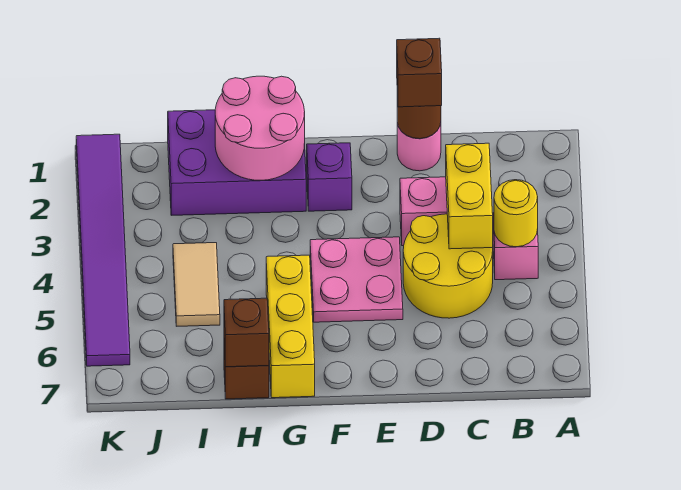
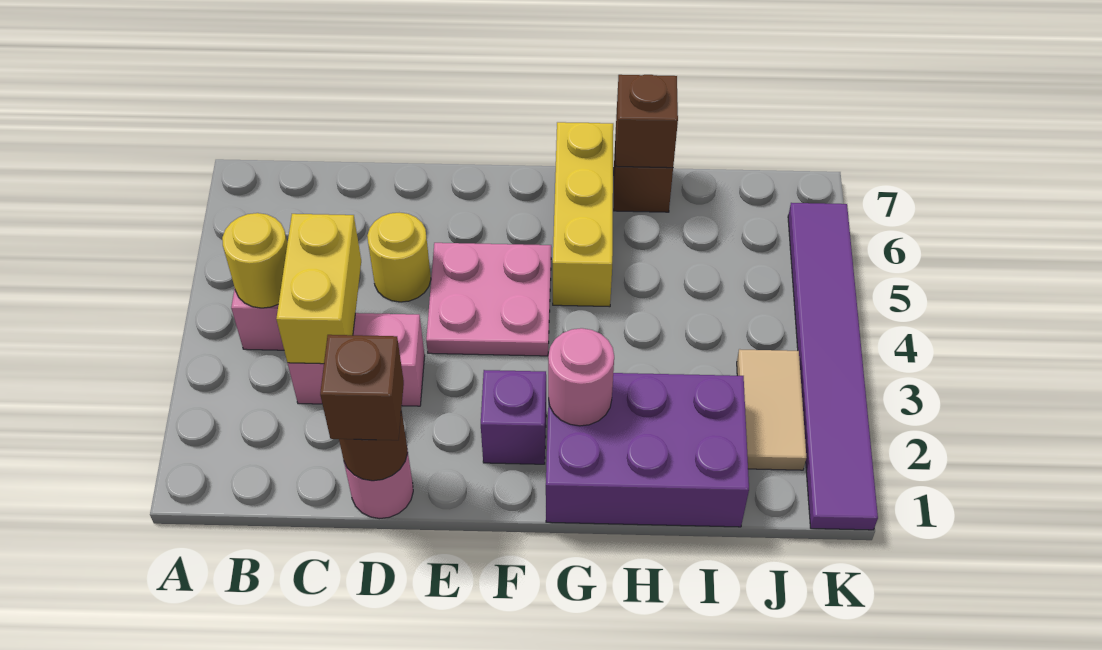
yellow 2x2 round brick [403,214,493,318] -> yellow 1x1 round brick [367,213,431,302]
pink 2x2 round brick [215,76,305,180] -> pink 1x1 round brick [548,328,614,426]
tan 1x2 tile [173,243,220,326] -> tan 1x2 tile moved to [737,349,807,470]

